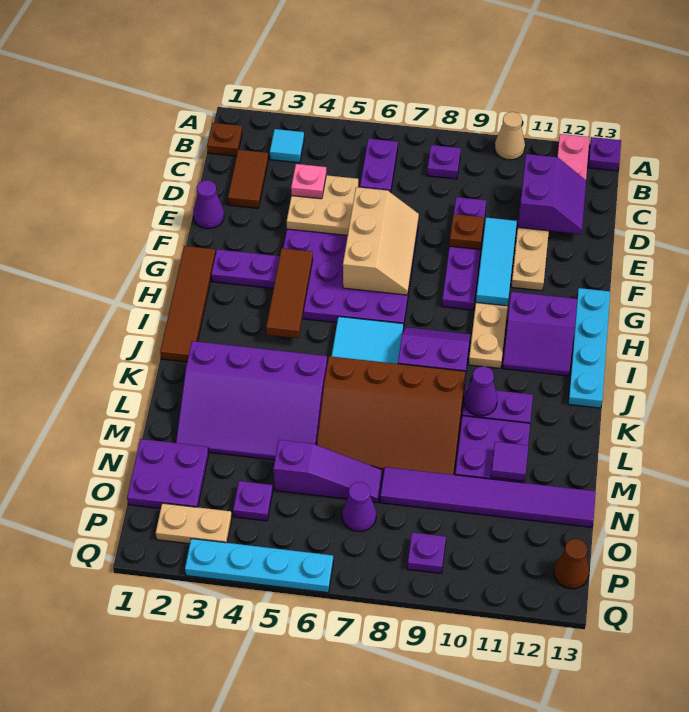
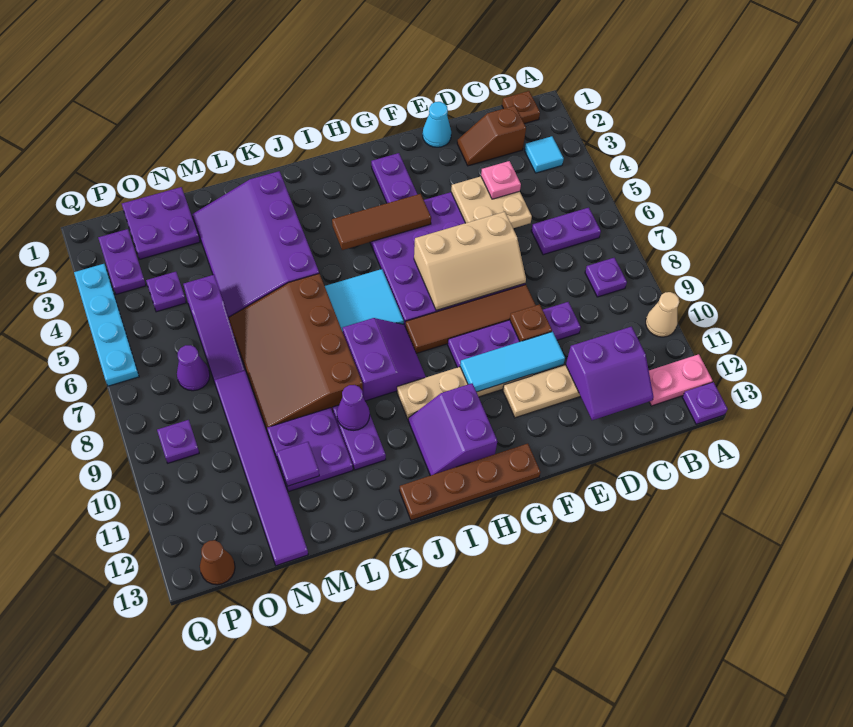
brown 1x2 tile [228,150,268,208] -> brown 1x2 slope [457,106,526,166]
purple 1x1 cone [193,180,224,229] -> cyan 1x1 cone [423,102,451,147]
brown 1x4 tile [160,246,216,362] -> brown 1x4 tile moved to [405,285,536,353]
cyan 1x4 plate [568,288,610,408] -> brown 1x4 plate [399,444,540,520]
tan 1x2 plate [156,503,232,544] -> purple 1x2 plate [98,229,146,294]

